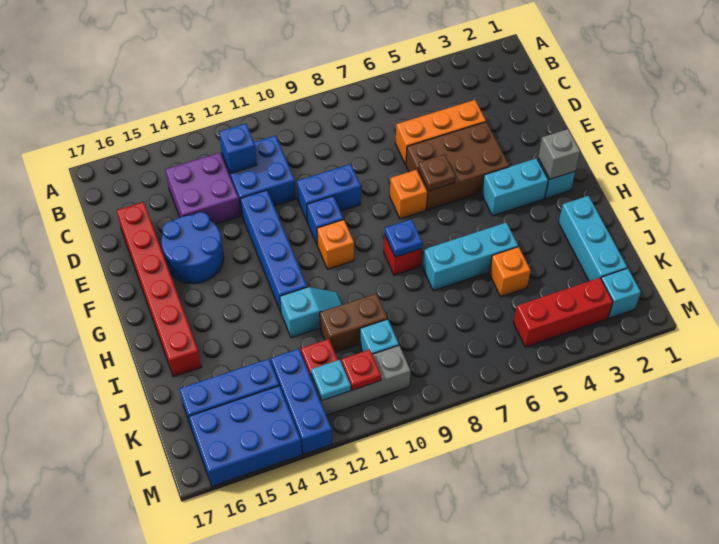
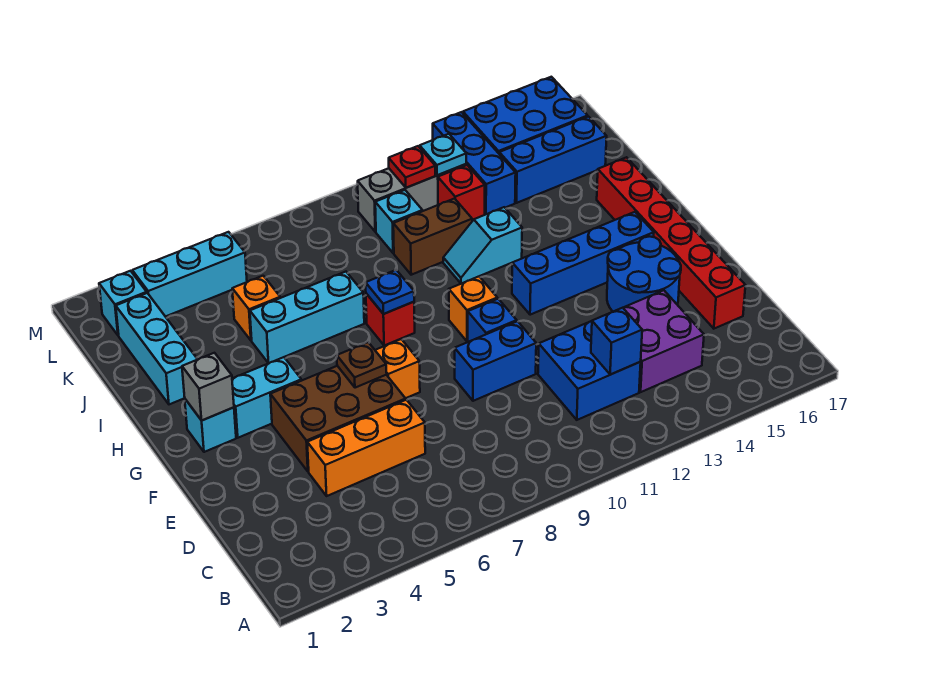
blue 1x4 brick [240,190,307,312] -> blue 1x4 brick turned to [512,212,654,315]
red 1x3 brick [513,278,613,347] -> cyan 1x3 brick [132,232,247,317]

